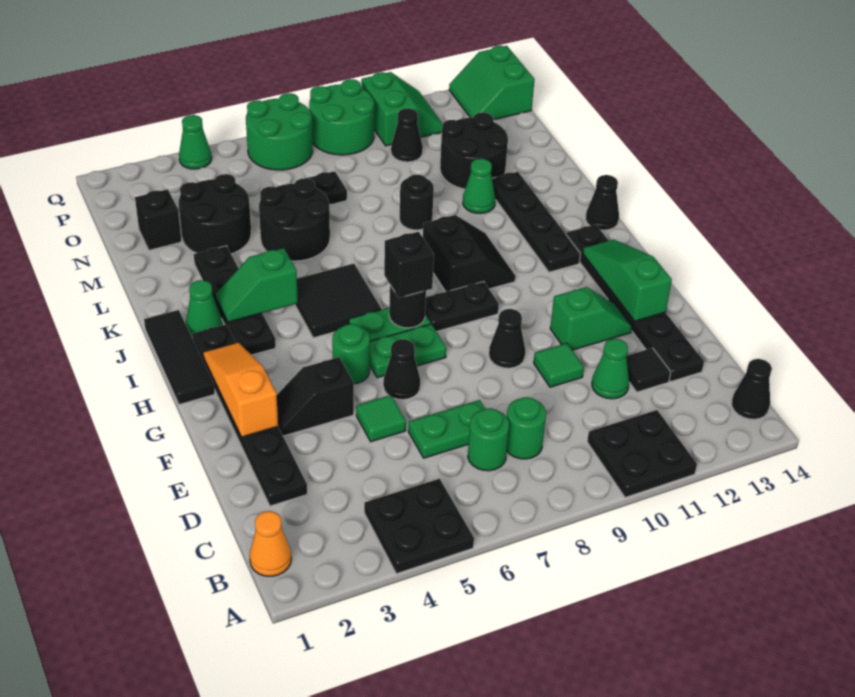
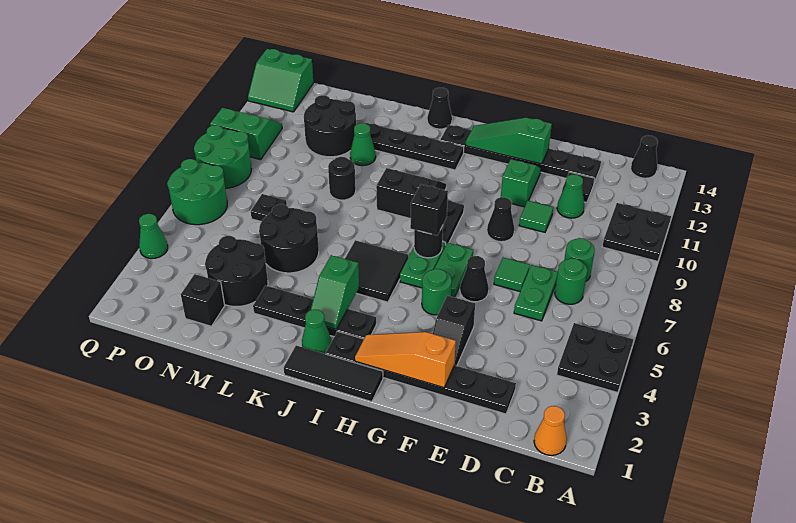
green 1x1 tile [356,395,406,442] -> green 1x1 tile moved to [494,258,530,291]
black 1x1 cone [391,108,423,162] -> none

